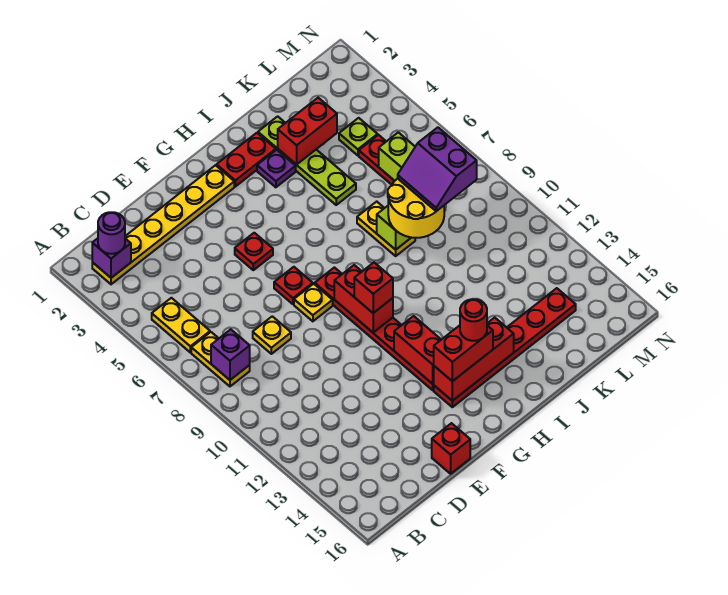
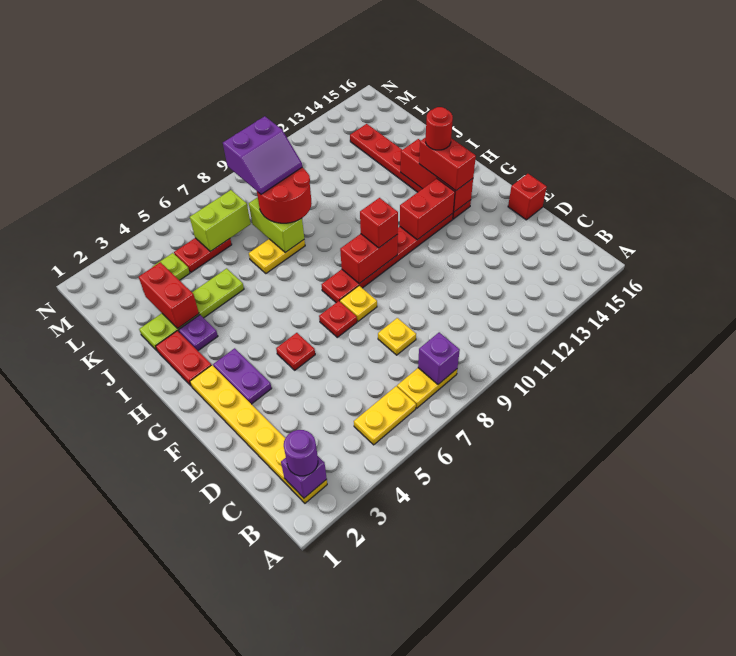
none -> purple 1x2 plate [213,348,272,404]
yellow 2x2 round brick [388,179,444,238] -> red 2x2 round brick [257,167,312,223]

